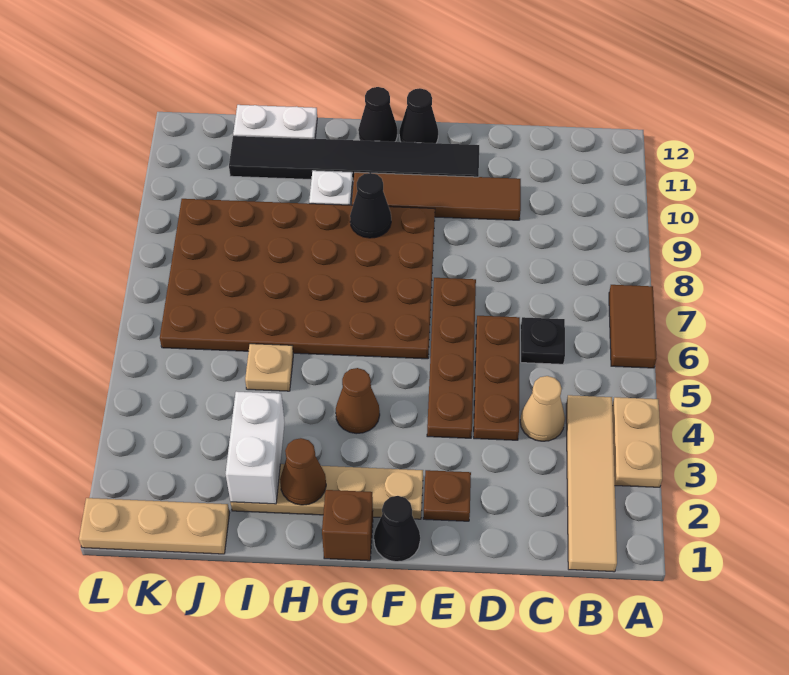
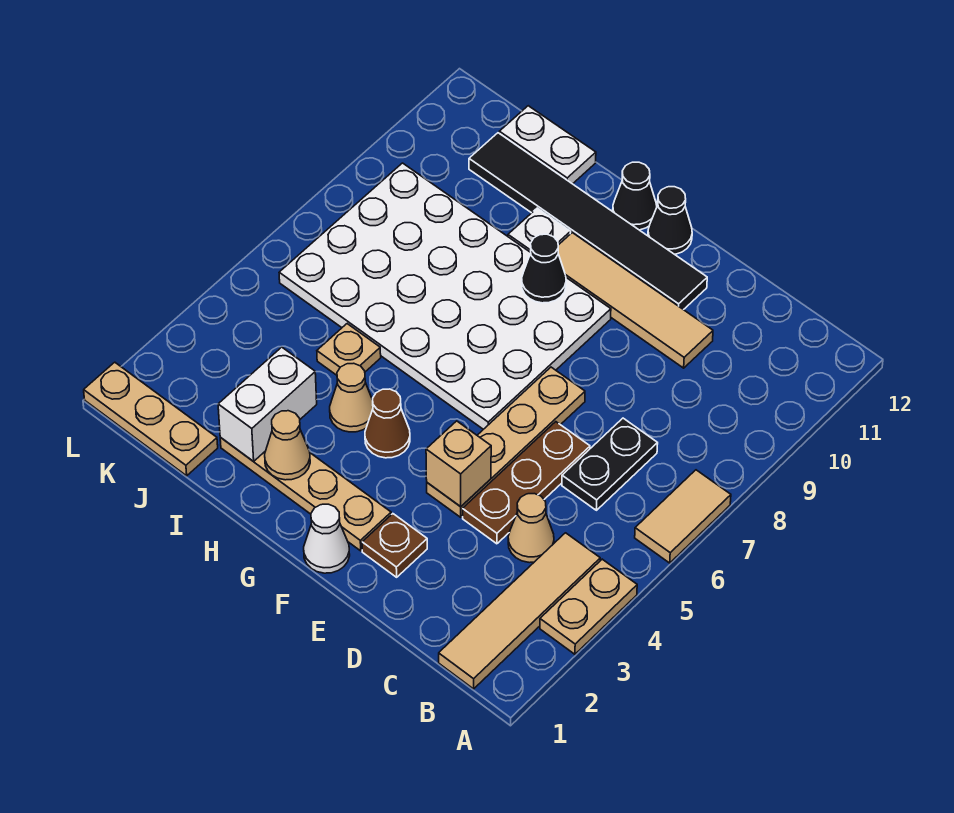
brown 1x2 tile [609,285,656,368] -> tan 1x2 tile [635,470,731,563]
black 1x1 plate [521,317,565,364] -> black 1x2 plate [562,418,658,510]
brown 1x4 tile [352,172,521,220] -> tan 1x4 tile [558,233,713,368]
brown 1x4 plate [427,278,476,438] -> tan 1x4 plate [427,367,585,517]
none -> tan 1x1 brick [426,421,491,507]
black 1x1 cone [374,496,420,562] -> white 1x1 cone [304,504,350,573]
brown 4x6 plate [160,199,435,359] -> white 4x6 plate [279,163,611,429]
brown 1x1 brick [322,490,373,561] -> none
brown 1x1 cone [280,438,326,505] -> tan 1x1 cone [265,411,310,480]
none -> tan 1x1 cone [330,363,373,432]

